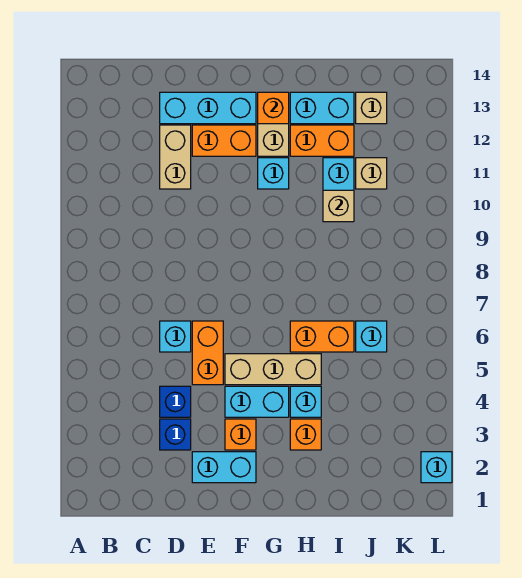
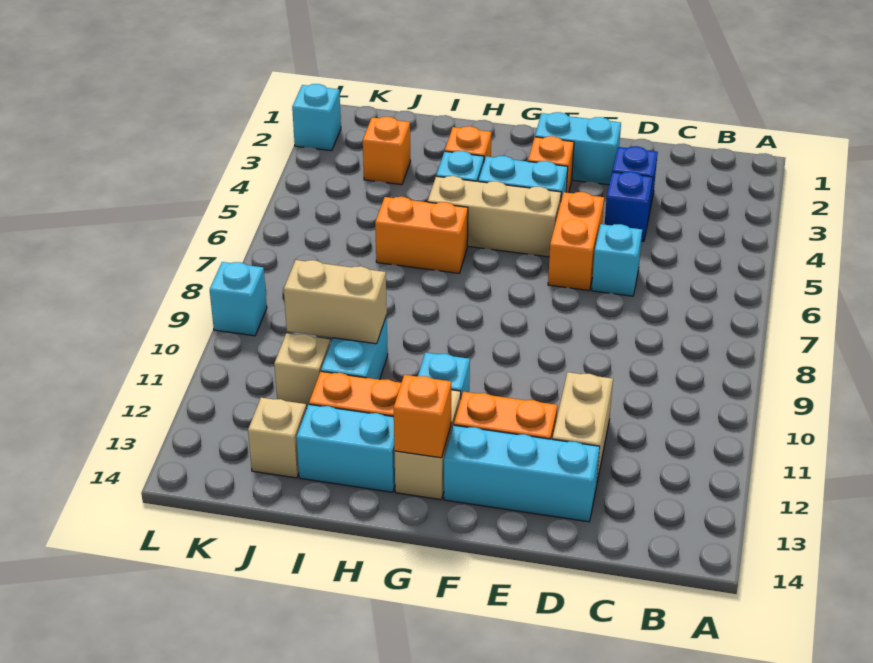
tan 1x1 brick [323,190,354,222] -> tan 1x2 brick [284,260,387,344]
none -> orange 1x1 brick [363,117,411,185]
cyan 1x1 brick [356,321,387,352] -> cyan 1x1 brick moved to [210,262,267,336]

